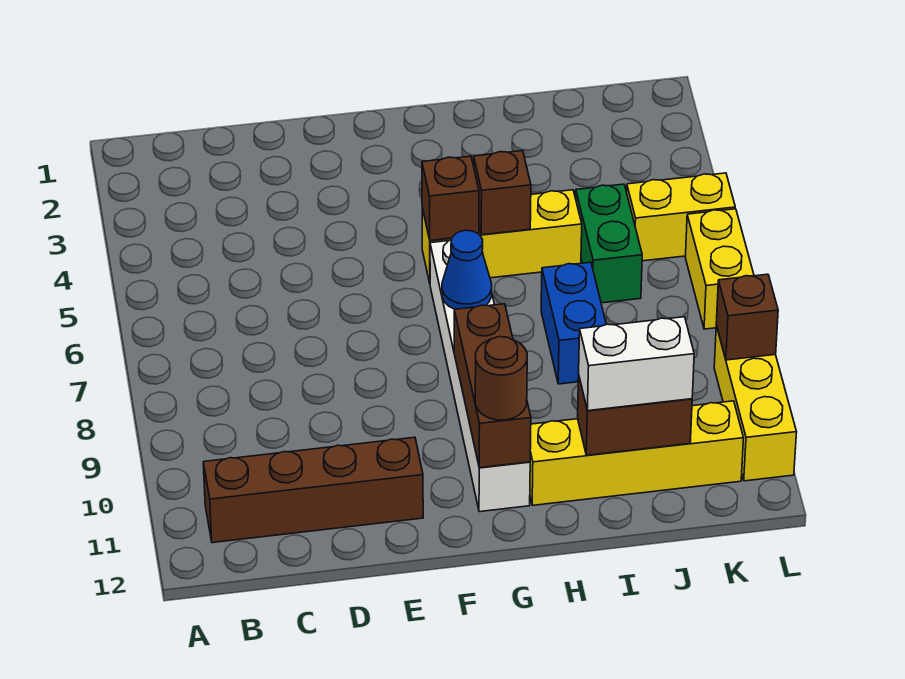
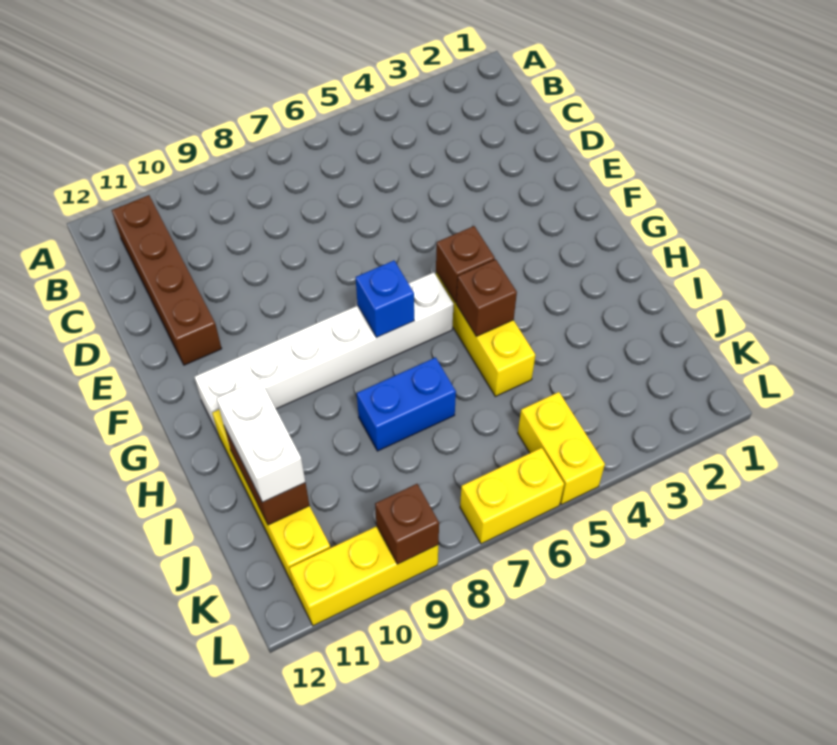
blue 1x1 cone [442,230,492,309] -> blue 1x1 brick [356,261,414,338]
brown 1x3 brick [454,304,531,468] -> none
brown 1x1 round brick [475,337,527,420] -> none
green 1x2 brick [576,184,642,303] -> none

